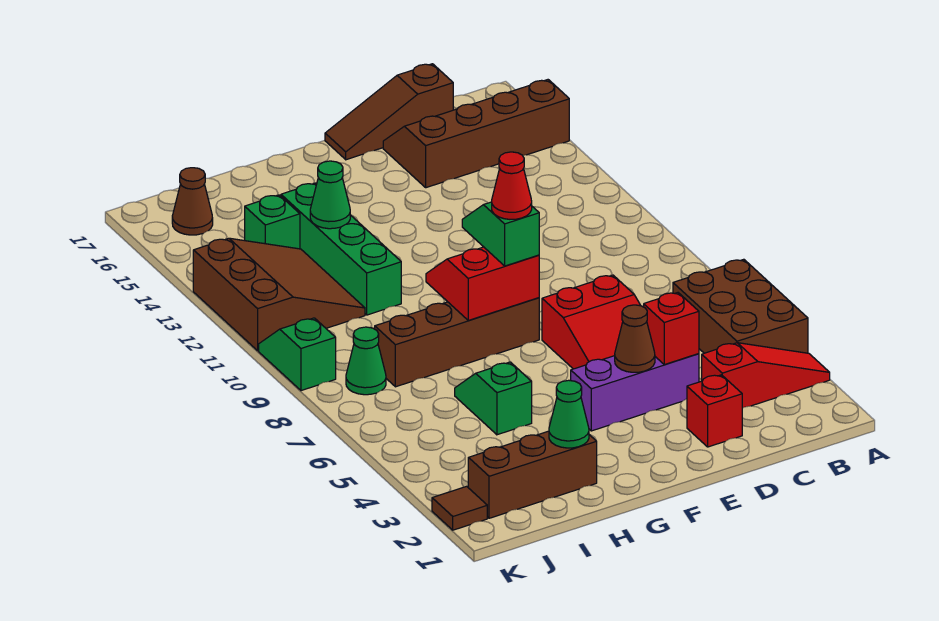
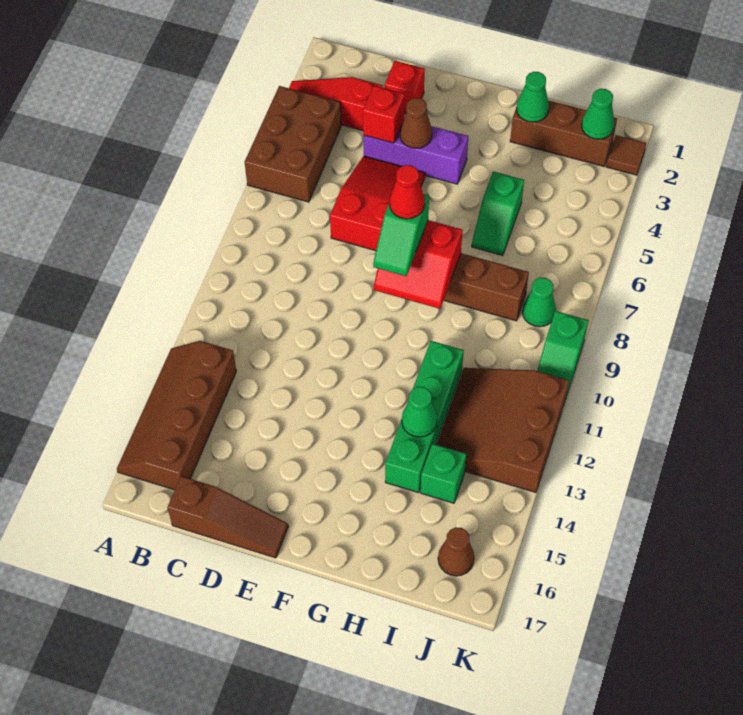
brown 2x4 slope [383,80,569,188] -> brown 2x4 slope turned to [117,341,236,490]
none -> green 1x1 cone [582,89,614,139]

